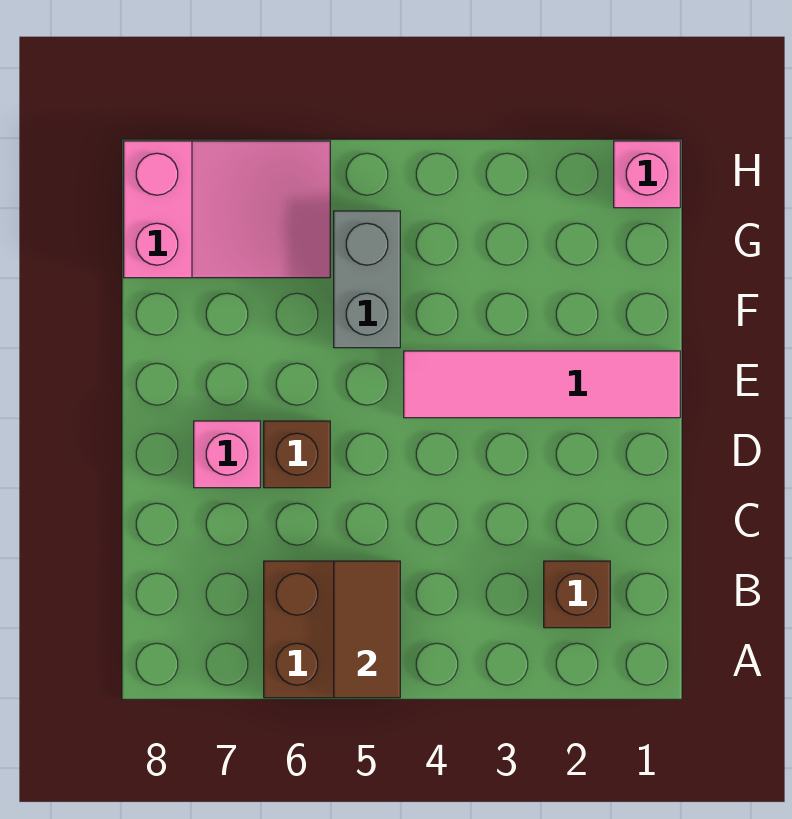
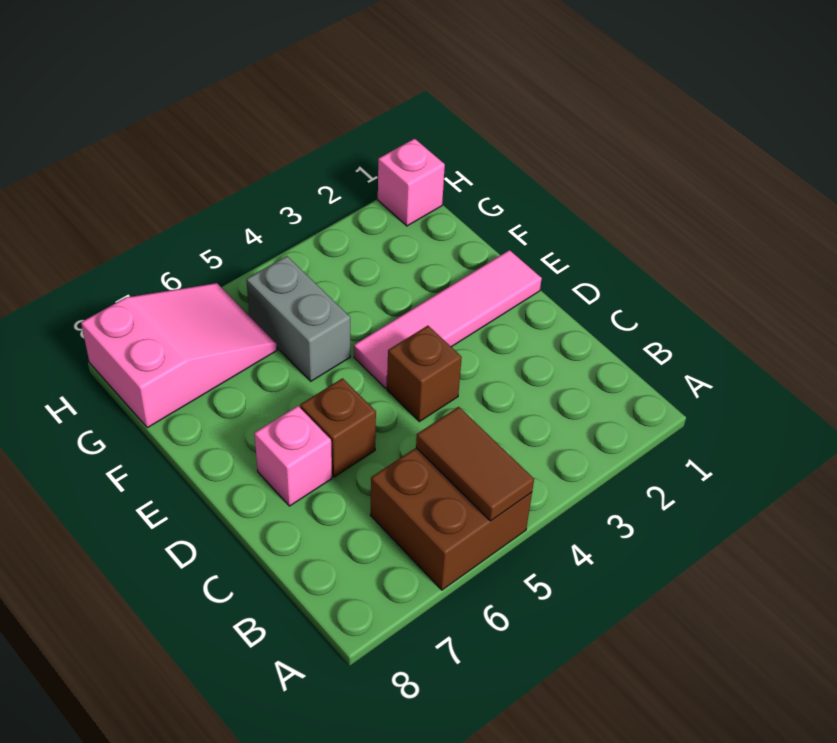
brown 1x1 brick [544,561,610,628] -> brown 1x1 brick moved to [387,326,462,422]

